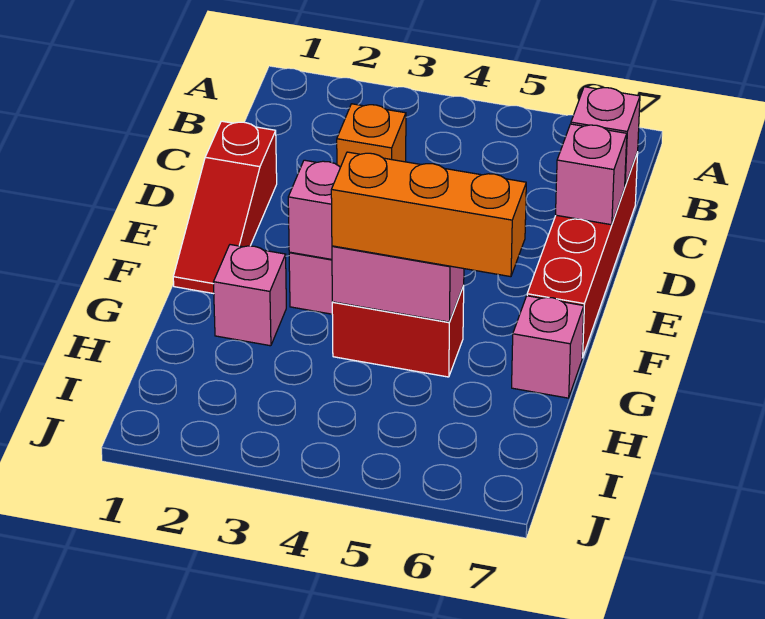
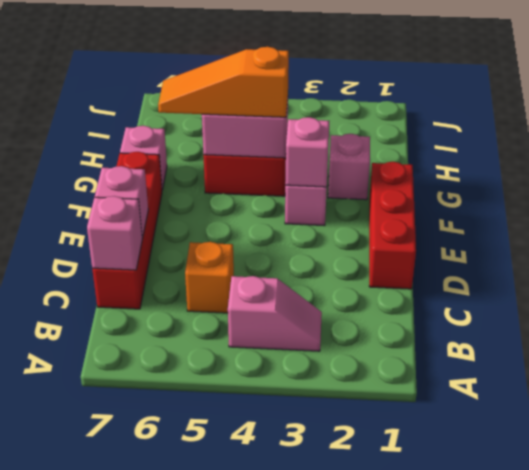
none -> pink 1x2 slope [228,276,322,351]
orange 1x1 brick [337,104,406,166] -> orange 1x1 brick moved to [185,242,234,313]
red 1x3 slope [173,121,277,294] -> red 1x3 brick [369,162,416,289]
orange 1x3 brick [331,152,526,277] -> orange 1x3 slope [158,47,289,117]

